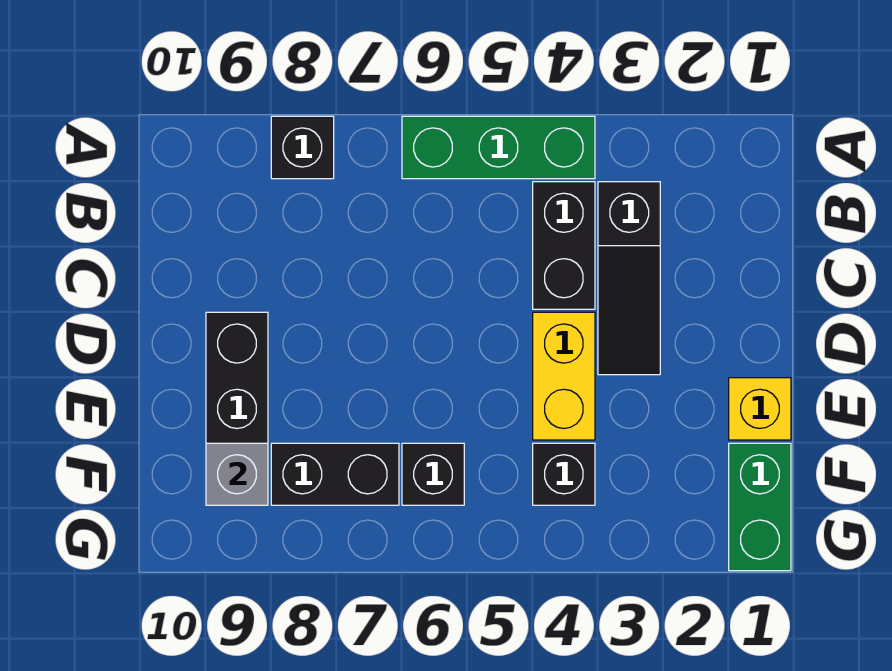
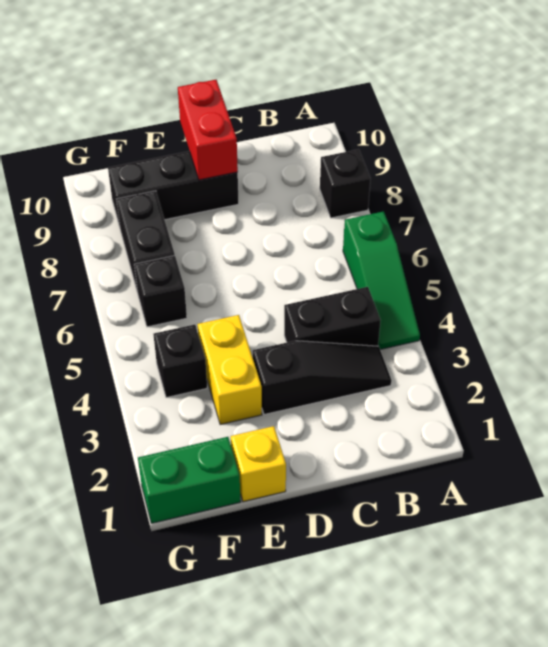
green 1x3 brick [402,116,595,179] -> green 1x3 slope [343,211,420,349]
black 1x3 slope [598,182,660,375] -> black 1x3 slope turned to [253,341,391,415]
yellow 1x2 brick [533,312,595,440] -> yellow 1x2 brick turned to [198,315,262,425]
none -> red 1x2 brick [178,80,238,180]
grey 1x1 brick [206,443,268,505] -> none

